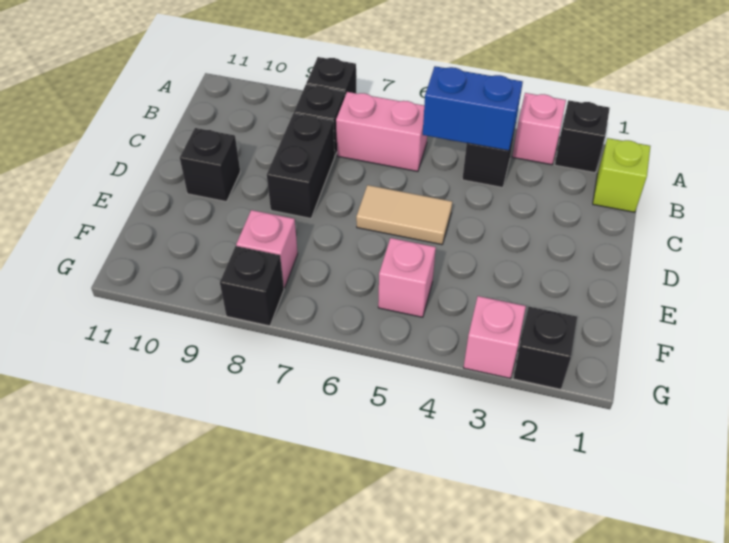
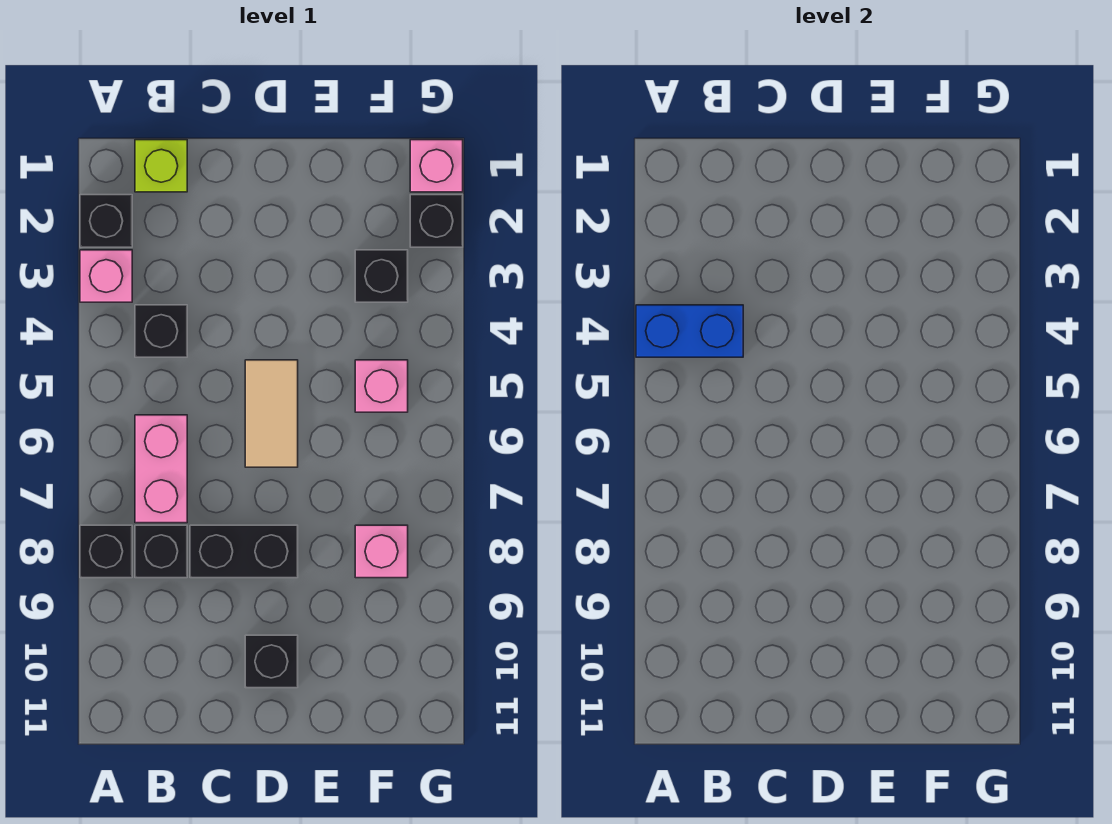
blue 1x2 brick [423,66,523,151] -> blue 1x2 brick turned to [636,305,743,357]
pink 1x1 brick [464,296,526,378] -> pink 1x1 brick moved to [410,140,463,192]
black 1x1 brick [220,246,284,326] -> black 1x1 brick moved to [355,250,408,302]

